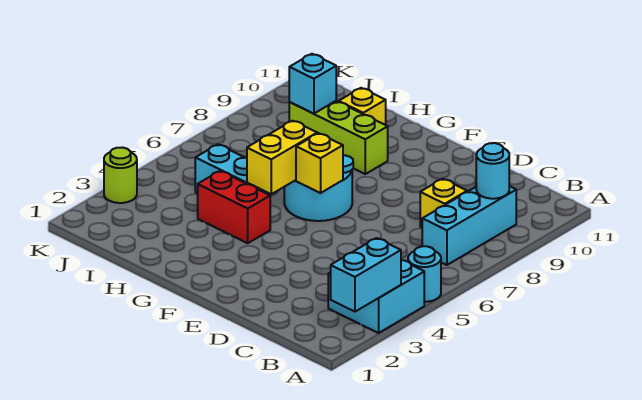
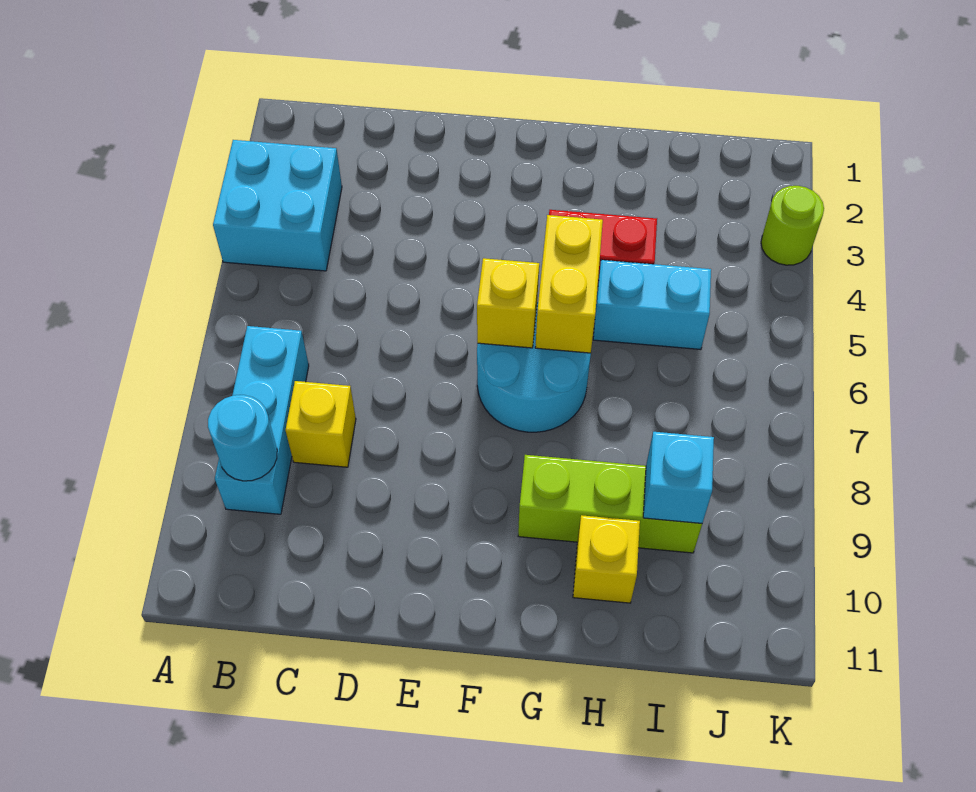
cyan 1x2 brick [331,238,401,312] -> none
cyan 1x1 round brick [408,246,441,302] -> none

